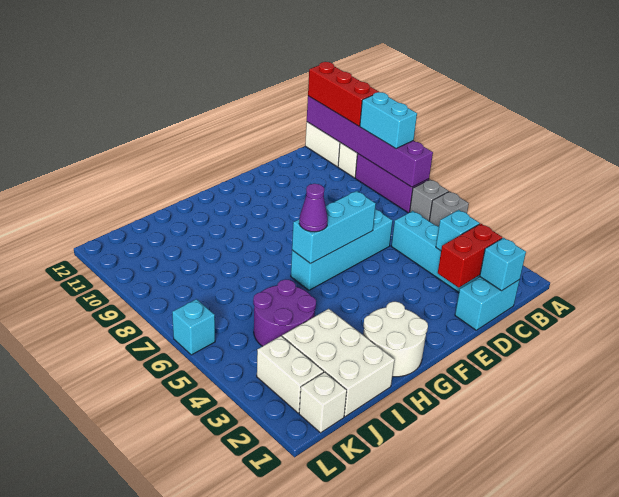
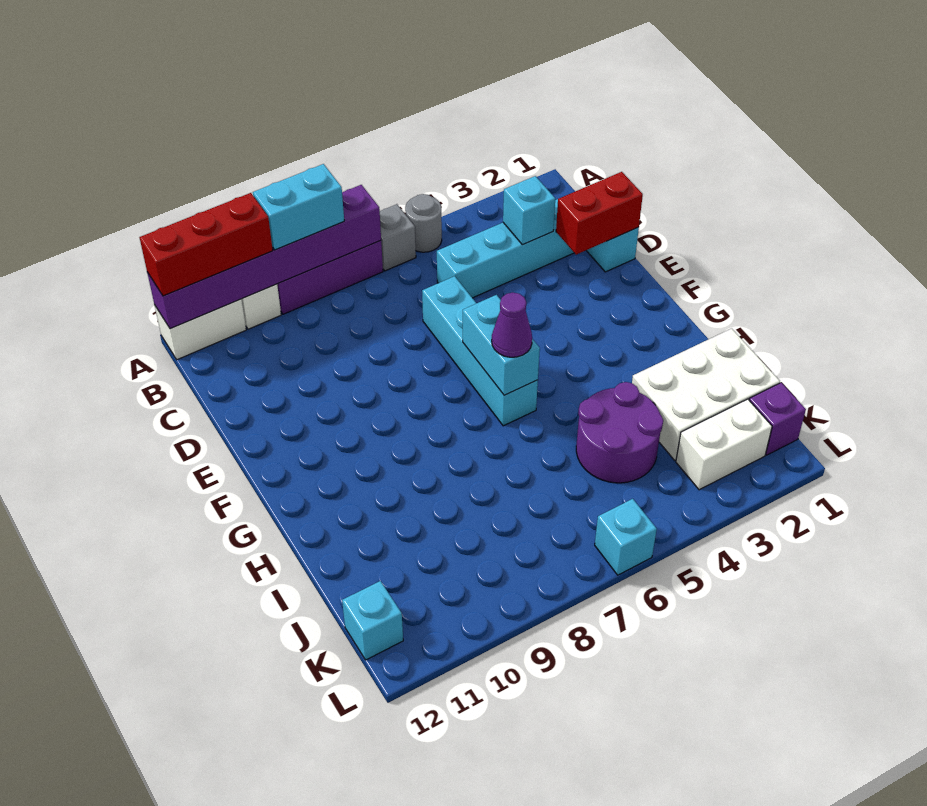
grey 1x1 brick [429,191,469,226] -> grey 1x1 round brick [405,194,442,252]
cyan 1x1 brick [480,238,526,291] -> cyan 1x1 brick moved to [342,581,403,660]
red 1x2 brick [438,224,502,288] -> red 1x2 brick turned to [556,172,643,255]
cyan 1x3 brick [292,191,376,264] -> cyan 1x2 brick [463,295,540,395]
white 2x2 round brick [363,302,428,377] -> none
white 1x1 brick [299,372,347,433] -> purple 1x1 brick [749,383,806,455]

